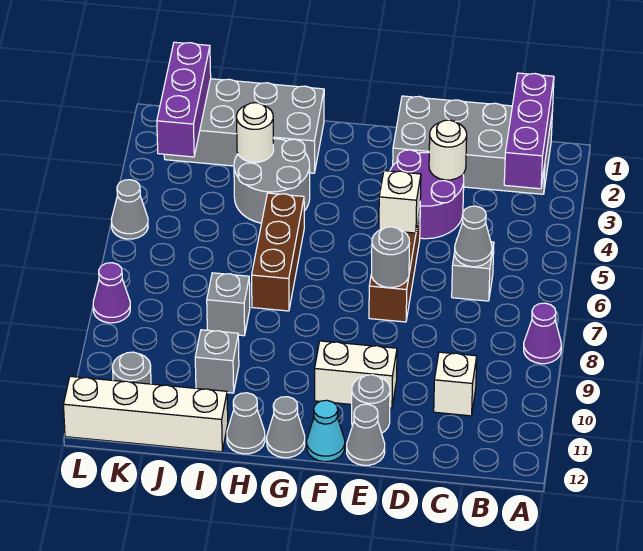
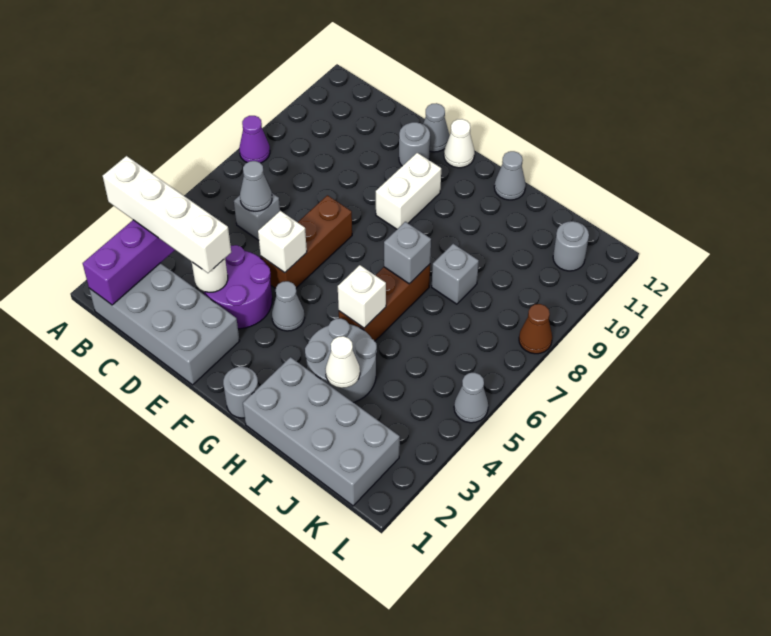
white 1x1 brick [434,352,477,416] -> white 1x1 brick moved to [338,265,386,328]
grey 1x1 round brick [372,227,410,288] -> grey 1x1 round brick moved to [223,367,259,418]
white 1x2 brick [315,341,397,408] -> white 1x2 brick turned to [376,153,441,229]
cyan 1x1 cone [307,400,345,462] -> white 1x1 cone [444,119,475,168]
grey 1x1 cone [267,397,305,458] -> grey 1x1 cone moved to [272,281,305,331]
white 1x1 round brick [237,103,274,162] -> white 1x1 cone [325,336,360,388]
grey 1x1 brick [195,330,239,393] -> grey 1x1 brick moved to [384,222,431,284]
white 1x4 brick [63,376,228,452] -> white 1x4 brick moved to [103,156,231,273]
purple 1x3 brick [157,42,211,157] -> none
purple 1x1 cone [93,263,130,323] -> brown 1x1 cone [519,304,552,354]

